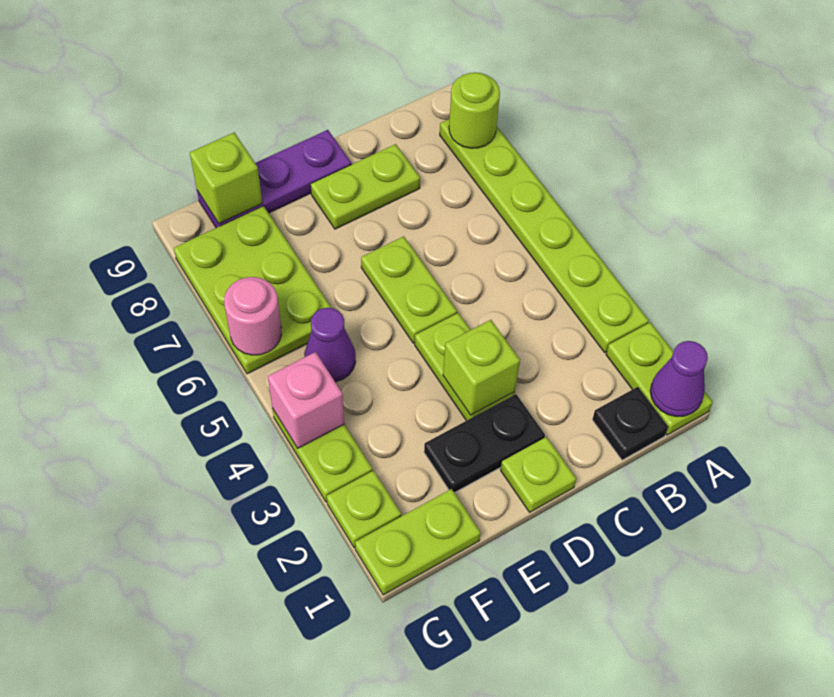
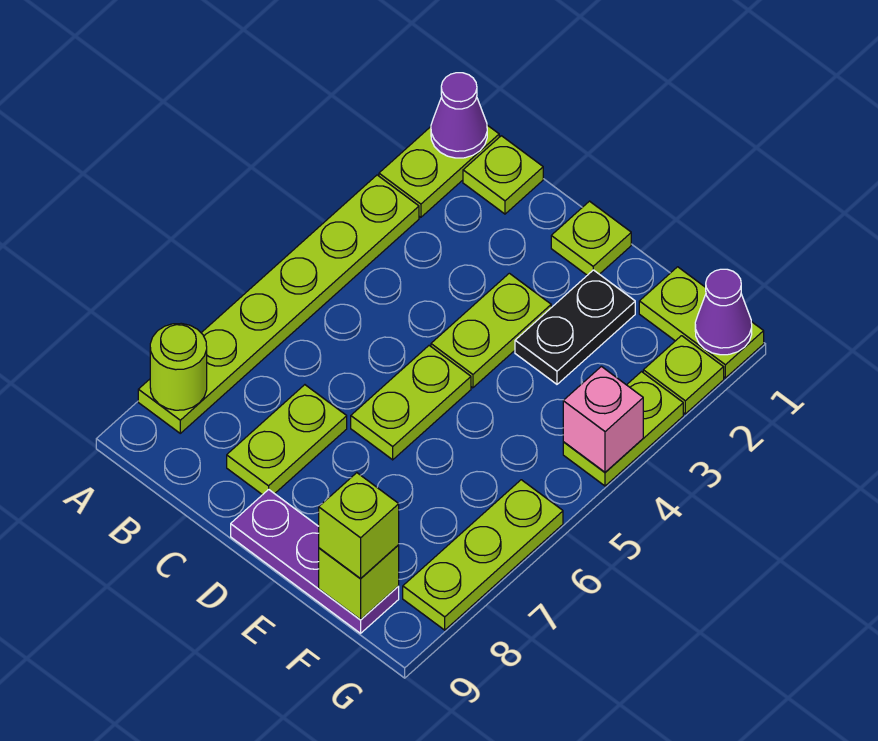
black 1x1 plate [592,387,668,460] -> lime 1x1 plate [463,136,543,214]
lime 1x2 plate [311,144,420,229] -> lime 1x2 plate turned to [227,385,347,495]
black 1x2 plate [424,394,545,493] -> black 1x2 plate turned to [515,270,635,384]
lime 1x1 brick [443,320,520,415] -> lime 1x1 brick moved to [319,473,399,579]
purple 1x1 cone [304,308,356,382] -> purple 1x1 cone moved to [695,269,752,355]
lime 2x3 plate [174,206,331,374] -> lime 1x3 plate [403,480,563,630]
pink 1x1 round brick [224,277,282,355] -> none

